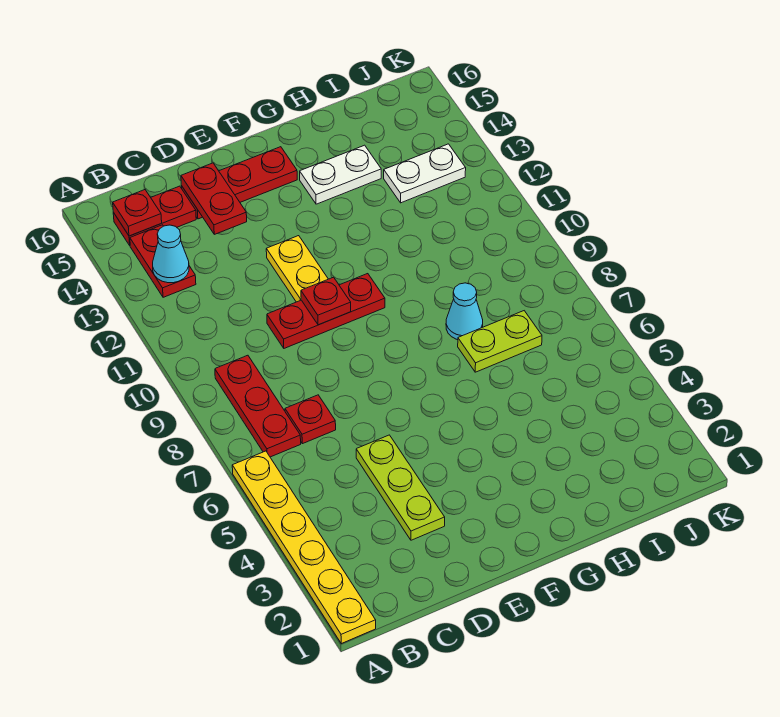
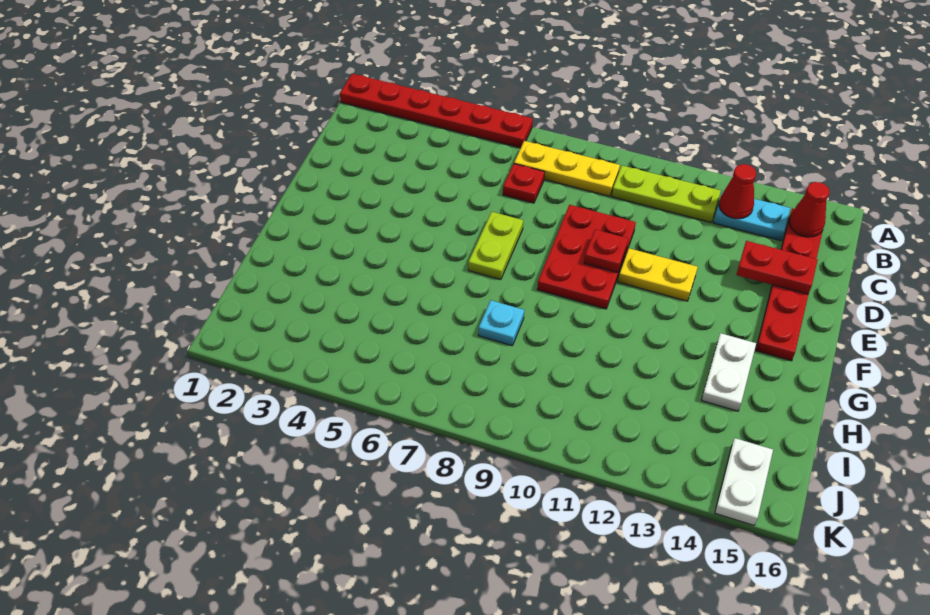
yellow 1x6 plate [232,451,376,644] -> red 1x6 plate [340,74,533,148]
red 1x3 plate [215,355,301,457] -> yellow 1x3 plate [514,141,620,196]
red 1x2 plate [130,225,196,297] -> cyan 1x2 plate [713,191,790,241]
cyan 1x1 cone [153,225,189,283] -> red 1x1 cone [719,164,756,219]
red 1x1 plate [113,190,162,236] -> red 1x1 cone [789,182,830,237]
lime 1x3 plate [356,435,445,540] -> lime 1x3 plate moved to [612,166,721,222]
red 1x3 plate [267,274,385,348] -> red 2x3 plate [537,205,636,309]
lime 1x2 plate [458,311,542,372] -> lime 1x2 plate moved to [468,212,523,280]
cyan 1x1 cone [446,283,483,340] -> cyan 1x1 plate [478,300,524,346]
white 1x2 plate [384,144,466,203] -> white 1x2 plate moved to [715,438,773,525]

